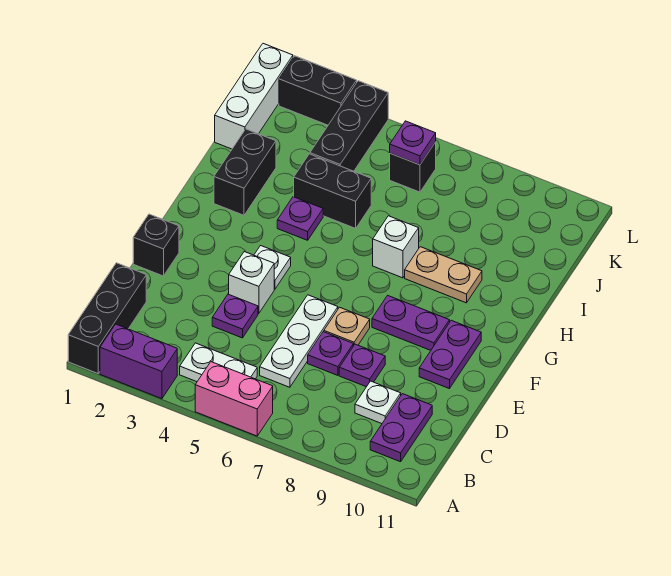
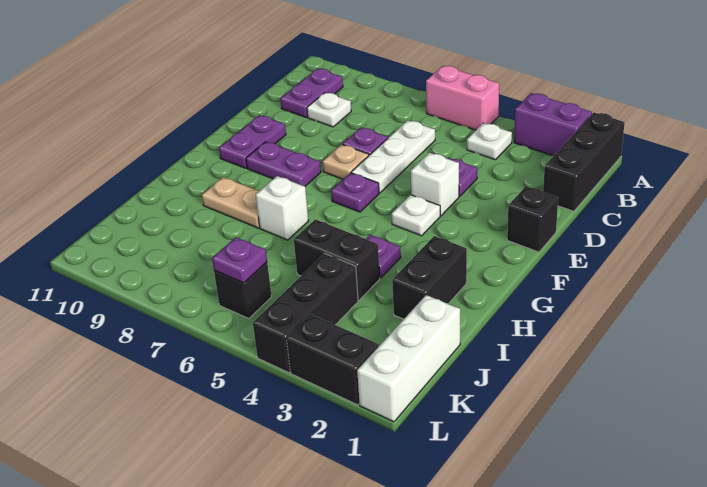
white 1x2 plate [180,343,257,382] -> white 1x1 plate [467,123,512,160]
purple 1x1 plate [339,344,385,387] -> purple 1x1 plate moved to [331,173,379,212]

